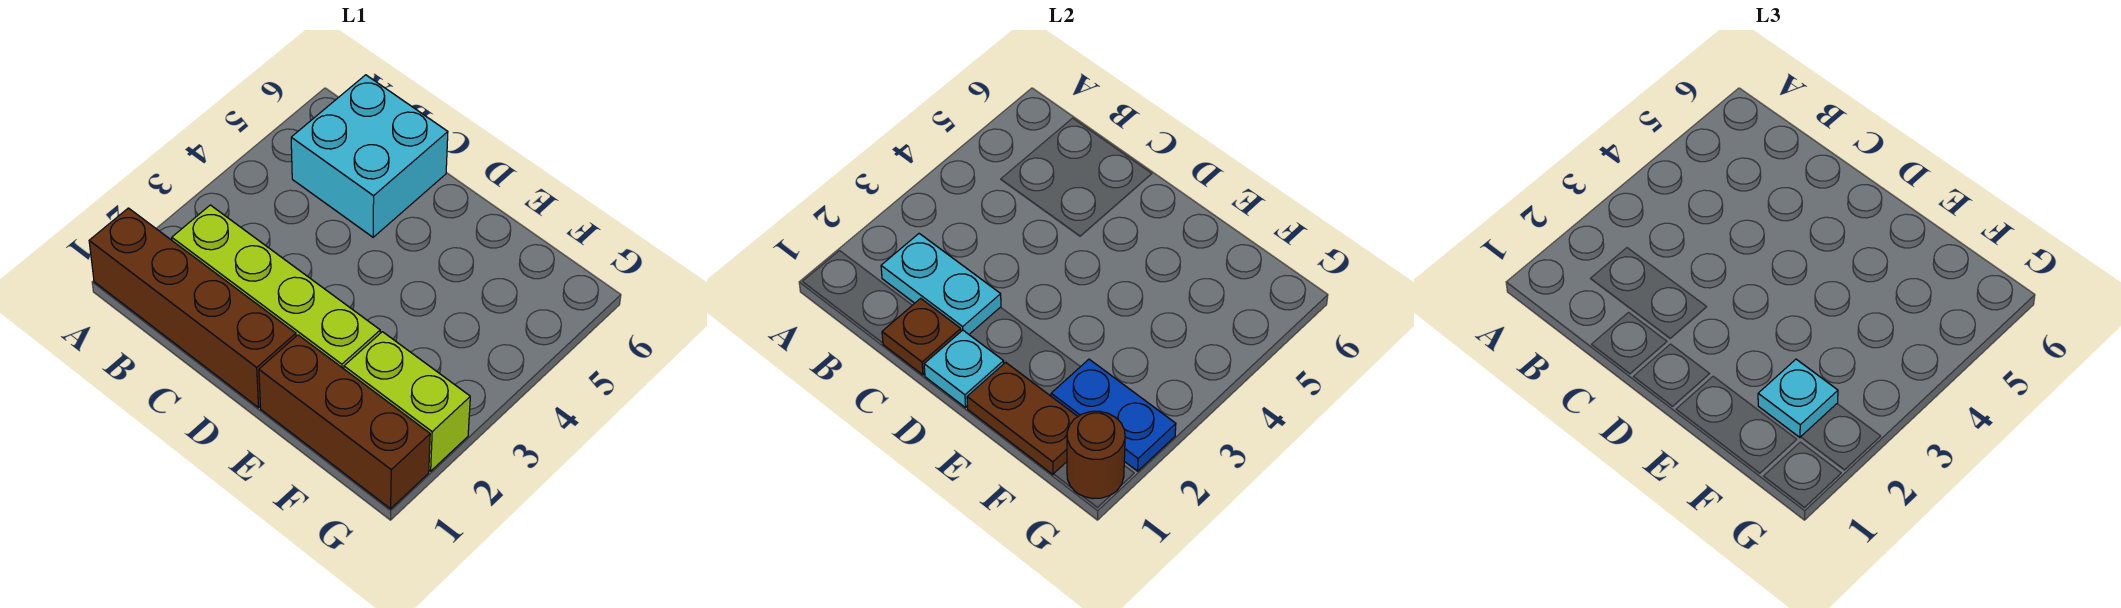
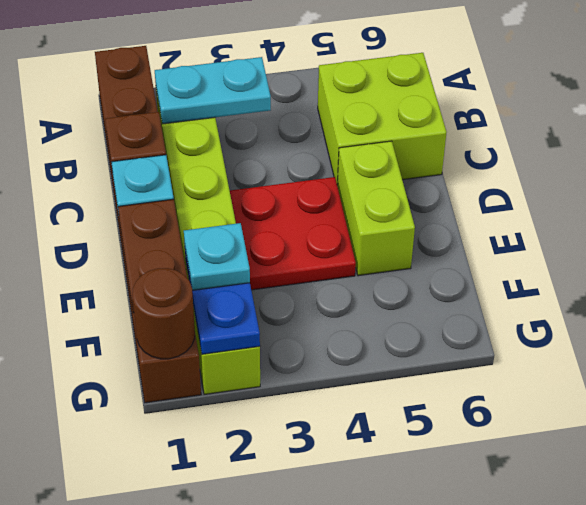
cyan 1x2 plate [881,234,1001,334] -> cyan 1x2 plate turned to [155,57,271,124]
cyan 2x2 brick [291,75,448,237] -> lime 2x2 brick [318,53,447,184]
none -> red 2x2 plate [230,177,356,290]
none -> lime 1x2 brick [337,141,415,276]

